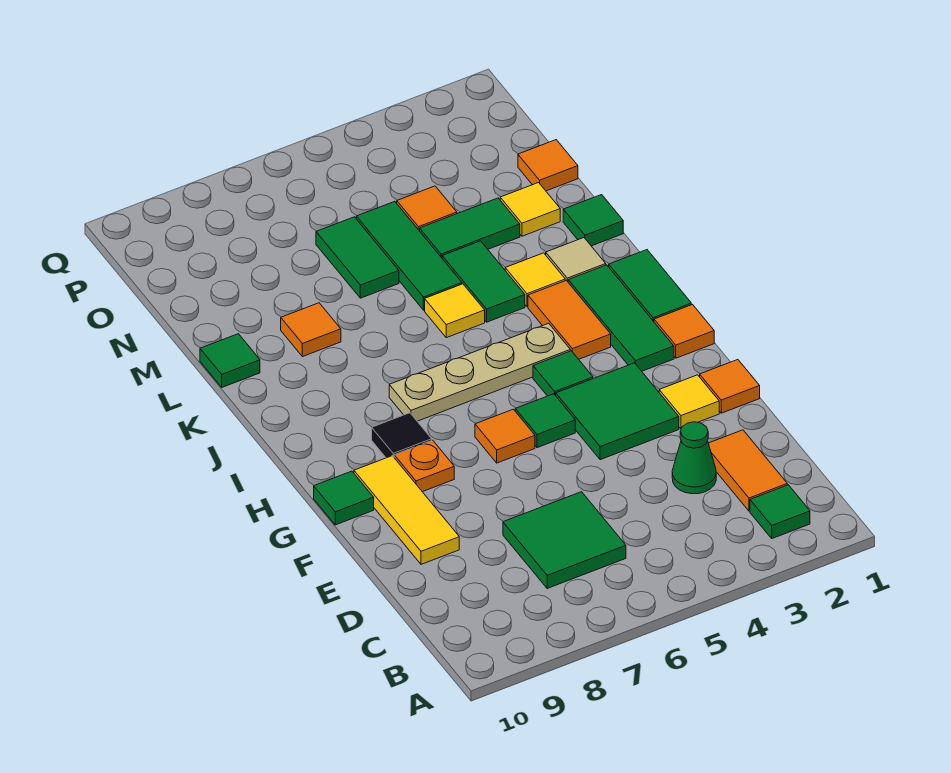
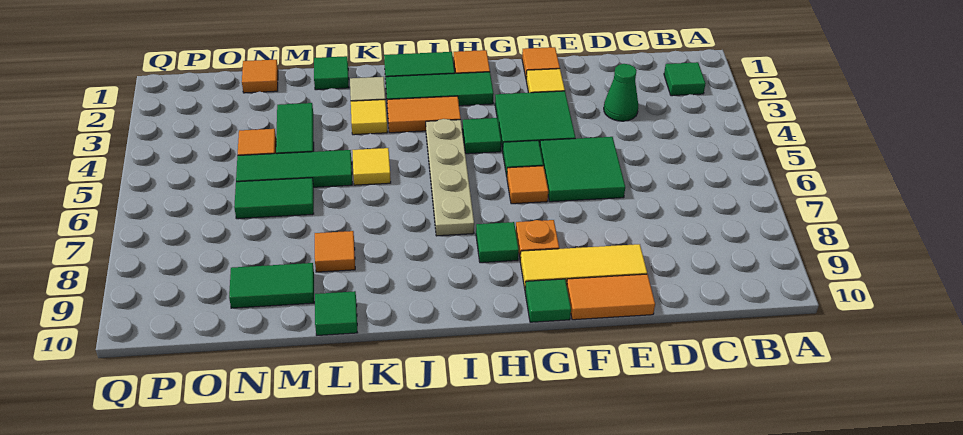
orange 1x2 tile [708,430,787,511] -> orange 1x2 tile moved to [567,274,655,320]
green 2x2 tile [503,492,626,588] -> green 2x2 tile moved to [540,137,625,202]
black 1x1 tile [372,413,432,458] -> green 1x1 tile [476,222,519,263]
green 1x2 tile [442,241,525,322] -> green 1x2 tile moved to [229,263,314,308]
yellow 1x1 tile [500,183,560,236] -> none

